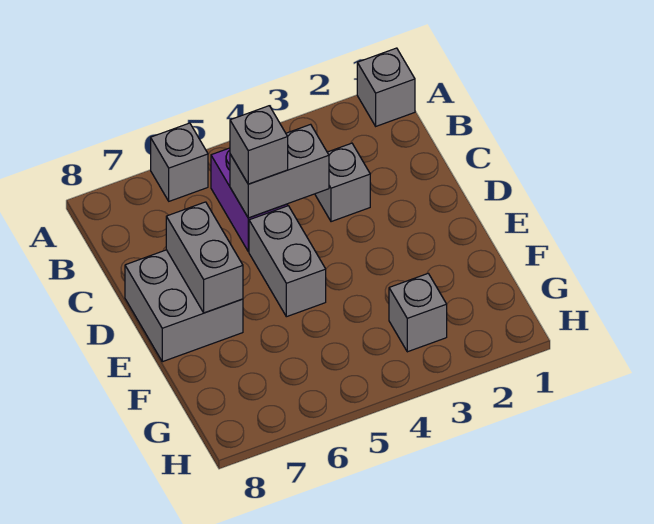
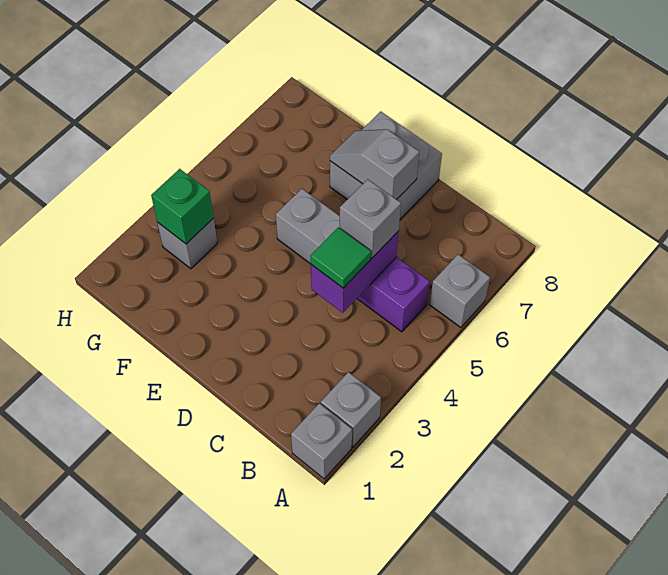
grey 1x1 brick [315,143,370,222] -> grey 1x1 brick moved to [321,372,381,447]
grey 1x2 brick [230,124,329,218] -> purple 1x2 brick [311,231,399,313]
none -> green 1x1 tile [311,227,371,288]
grey 1x2 brick [166,202,243,313] -> grey 1x2 slope [330,129,419,200]
none -> green 1x1 brick [151,169,214,244]

